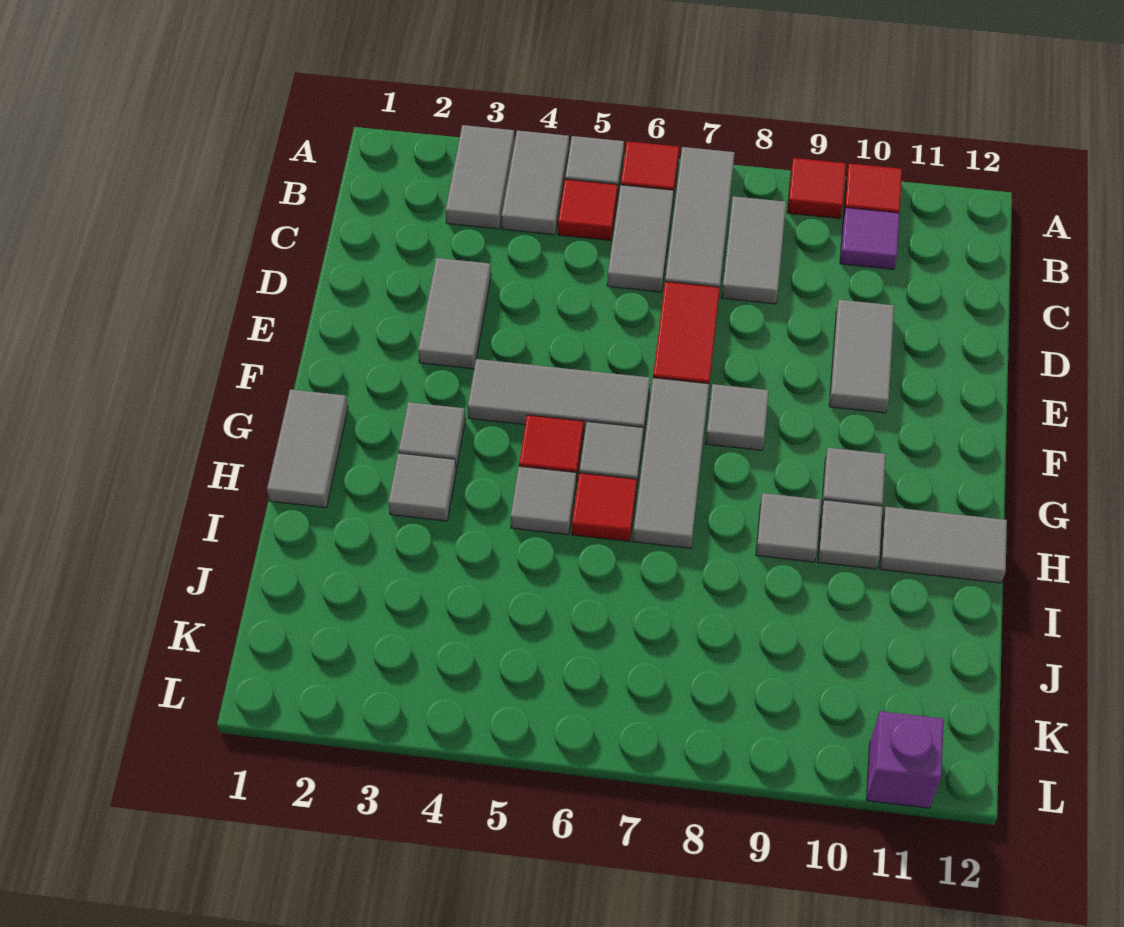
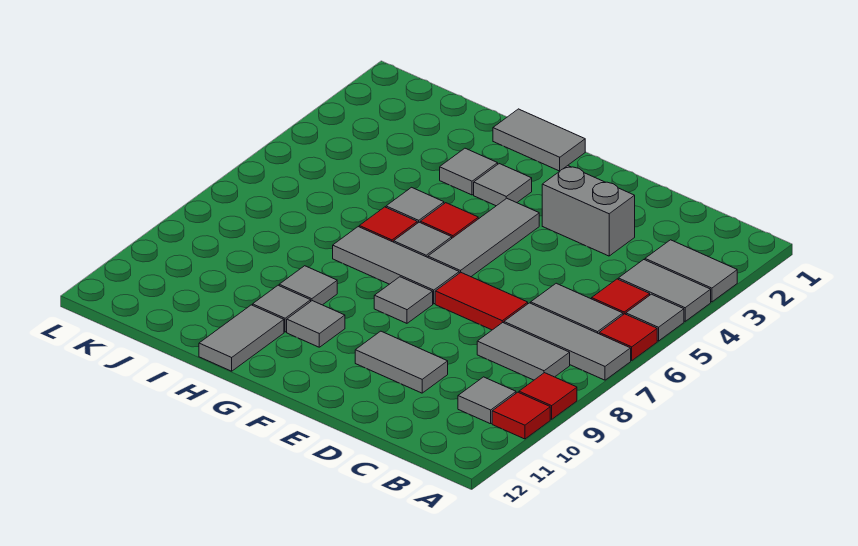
purple 1x1 tile [840,208,900,269] -> grey 1x1 tile [458,377,516,424]
grey 1x2 tile [418,258,491,369] -> grey 1x2 brick [542,166,635,256]
purple 1x1 brick [866,711,944,808] -> none

